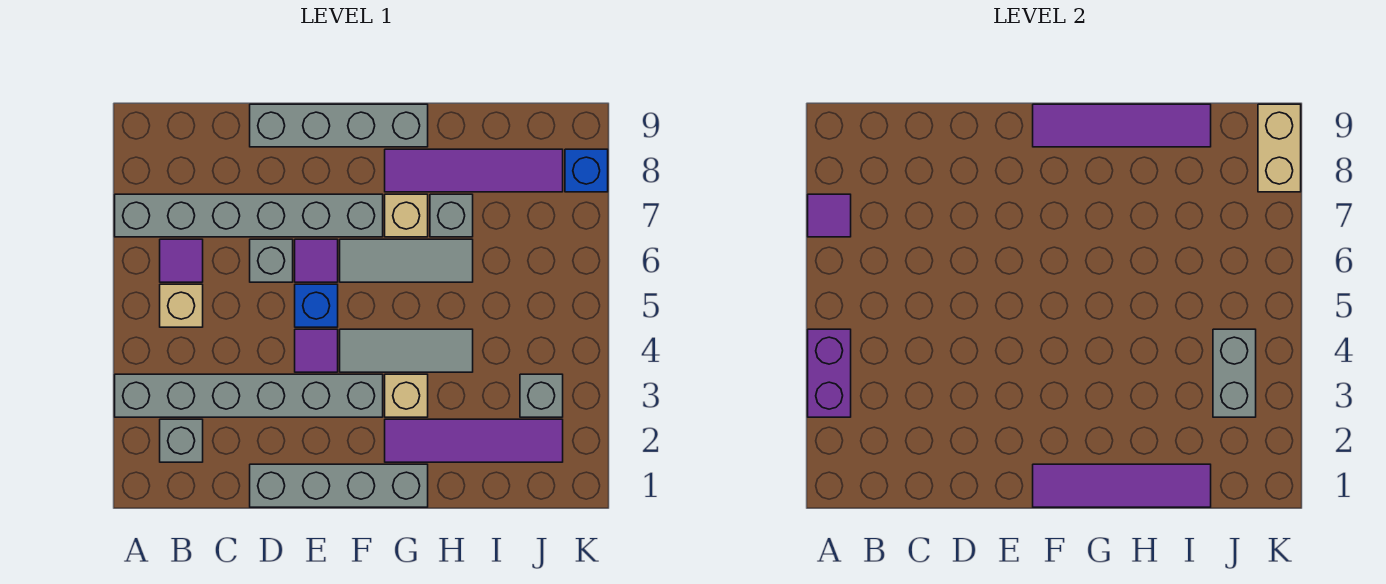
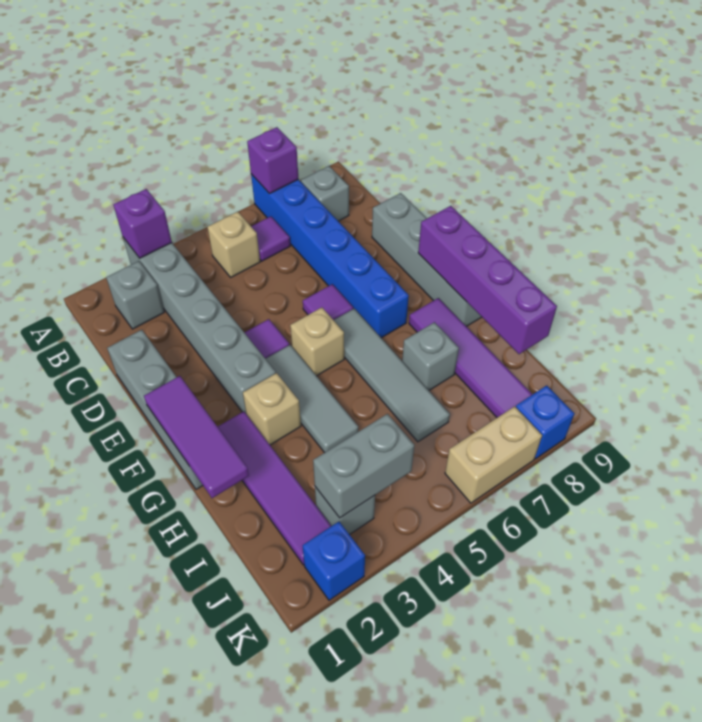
purple 1x2 brick [808,329,851,417] -> purple 1x1 brick [113,189,172,258]
grey 1x6 brick [115,194,383,237] -> blue 1x6 brick [251,174,409,338]
purple 1x1 tile [808,194,851,237] -> purple 1x1 brick [247,127,298,194]
grey 1x1 brick [250,239,293,282] -> grey 1x1 brick moved to [301,166,349,221]
blue 1x1 brick [295,284,338,327] -> blue 1x1 brick moved to [303,522,365,600]
purple 1x4 tile [1033,464,1211,507] -> purple 1x3 tile [144,376,249,498]
grey 1x3 tile [340,239,473,282] -> grey 1x4 tile [334,309,450,442]
purple 1x4 tile [1033,104,1211,147] -> purple 1x4 brick [418,206,557,354]
tan 1x1 brick [385,194,428,237] -> tan 1x1 brick moved to [290,307,344,376]
tan 1x2 brick [1258,104,1301,192] -> tan 1x2 brick moved to [445,406,542,503]

